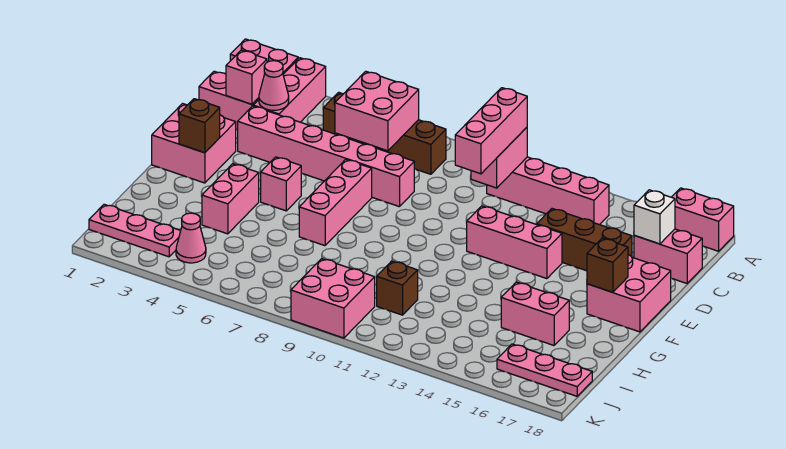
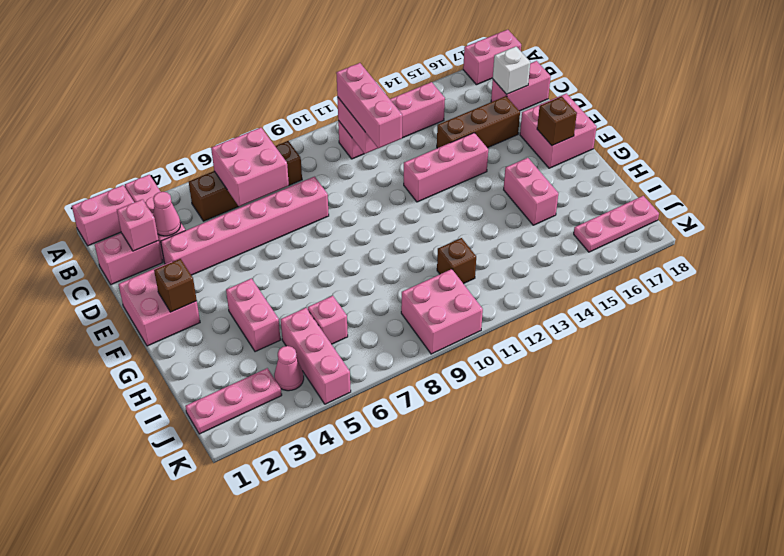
pink 1x3 brick [299,159,372,246] -> pink 1x3 brick moved to [281,308,351,404]
pink 1x1 brick [261,157,301,211] -> pink 1x1 brick moved to [308,296,348,344]
pink 1x2 brick [501,282,569,345] -> pink 1x2 brick turned to [504,158,558,225]

